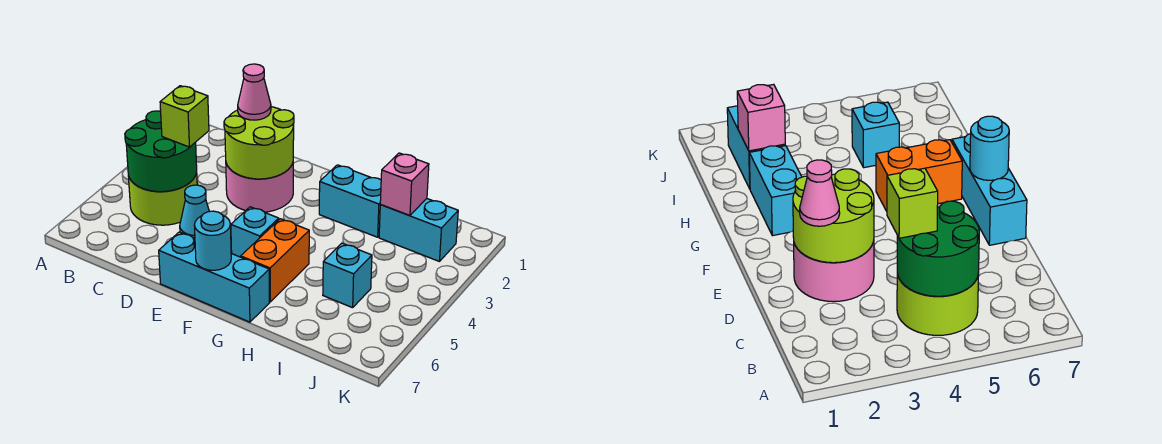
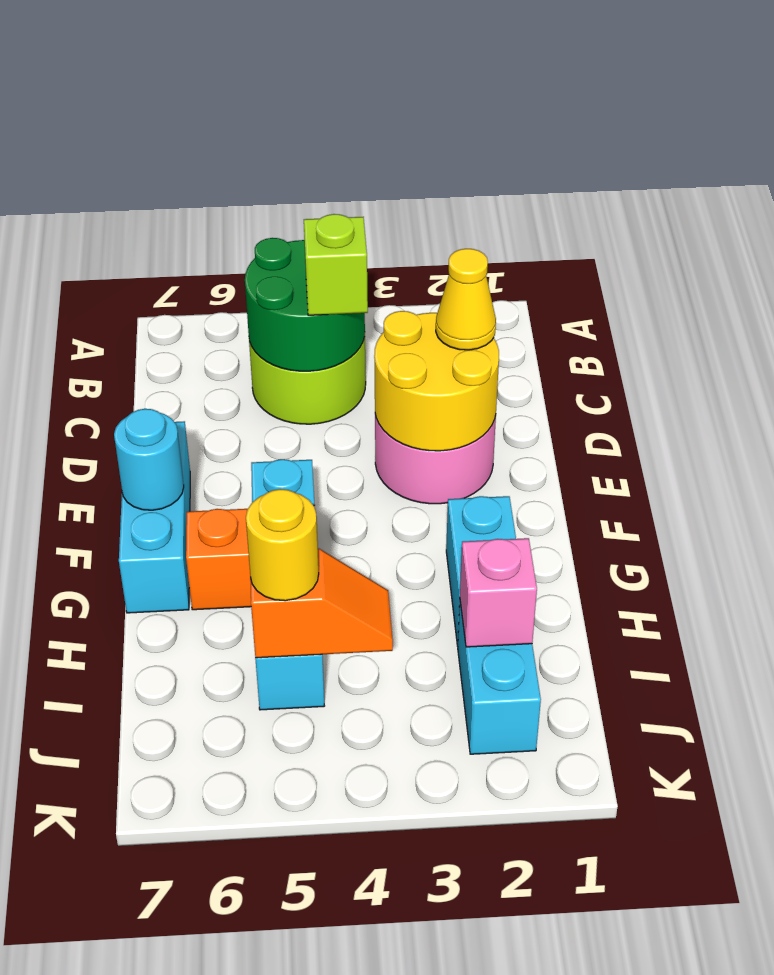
lime 2x2 round brick [224,107,294,179] -> yellow 2x2 round brick [374,311,499,451]
pink 1x1 cone [238,64,271,120] -> yellow 1x1 cone [436,249,496,350]
cyan 1x1 cone [180,185,209,238] -> none
none -> orange 1x2 slope [250,549,393,658]
none -> yellow 1x1 round brick [246,489,319,601]

